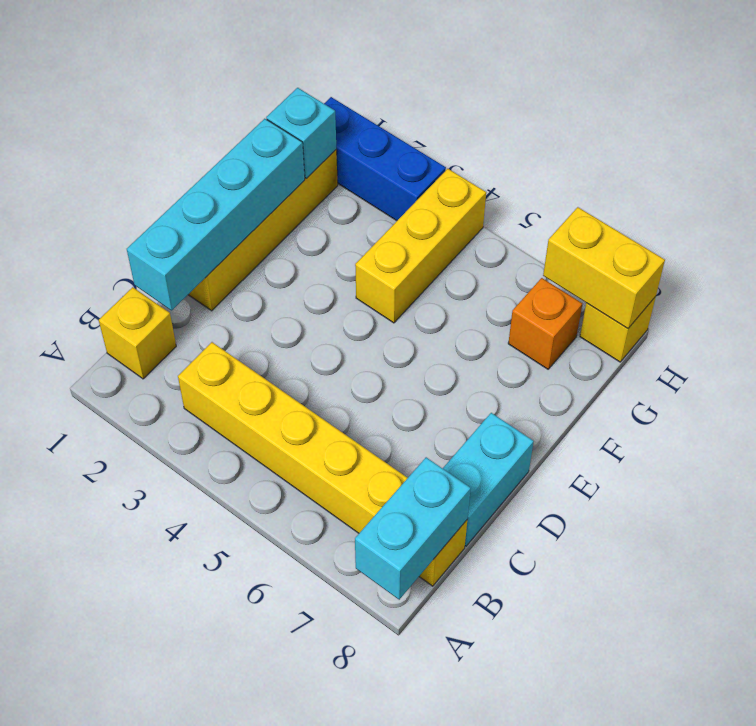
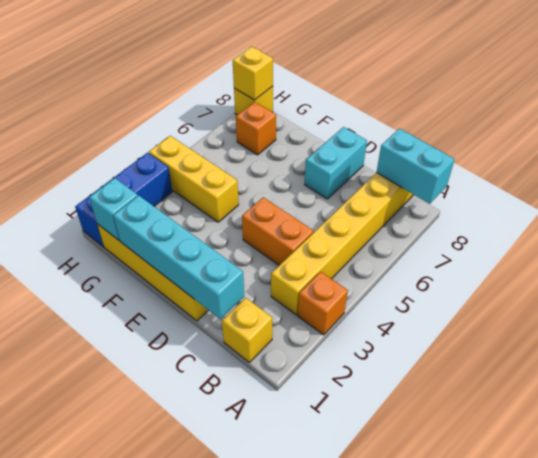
none -> orange 1x1 brick [298,272,348,335]
none -> orange 1x2 brick [242,197,314,265]
cyan 1x2 brick [443,413,534,546] -> cyan 1x2 brick turned to [305,127,367,199]
yellow 1x2 brick [543,207,665,329] -> yellow 1x1 brick [233,46,273,100]

